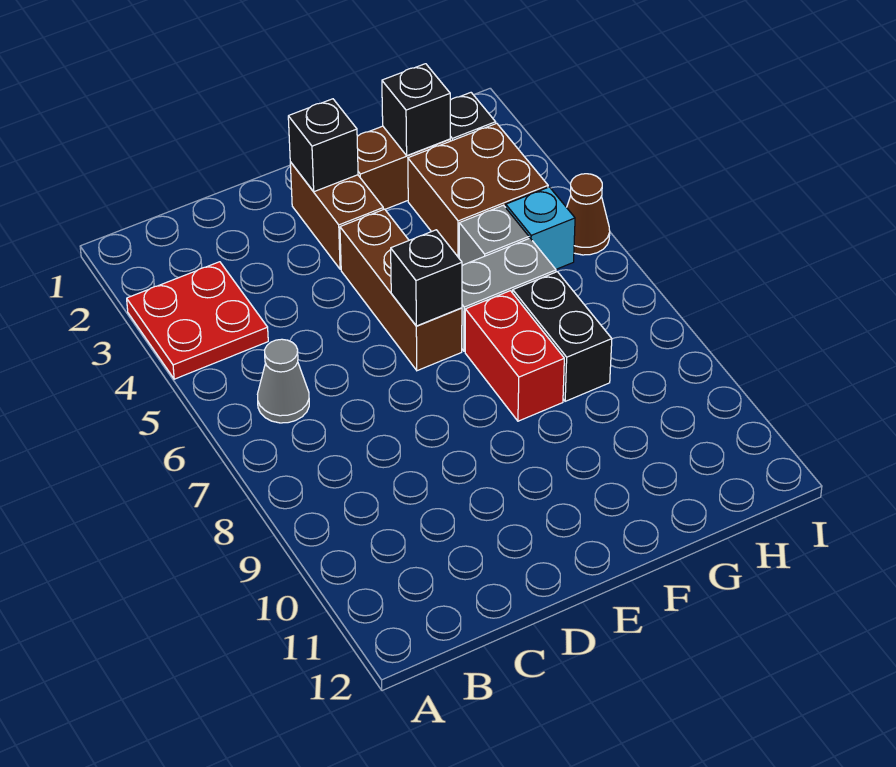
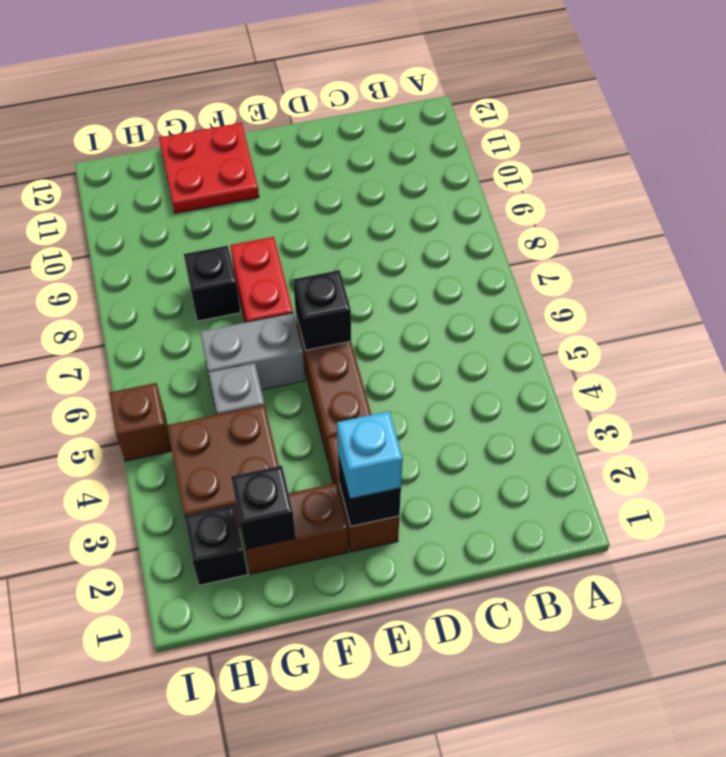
red 2x2 plate [127,262,268,379] -> red 2x2 plate moved to [159,123,259,213]
grey 1x1 cone [257,339,309,423] -> none
black 1x2 brick [513,272,612,401] -> black 1x1 brick [184,246,241,321]
cyan 1x1 brick [506,187,575,269] -> cyan 1x1 brick moved to [337,411,403,499]
brown 1x1 cone [567,174,610,255] -> brown 1x1 brick [109,383,171,461]

